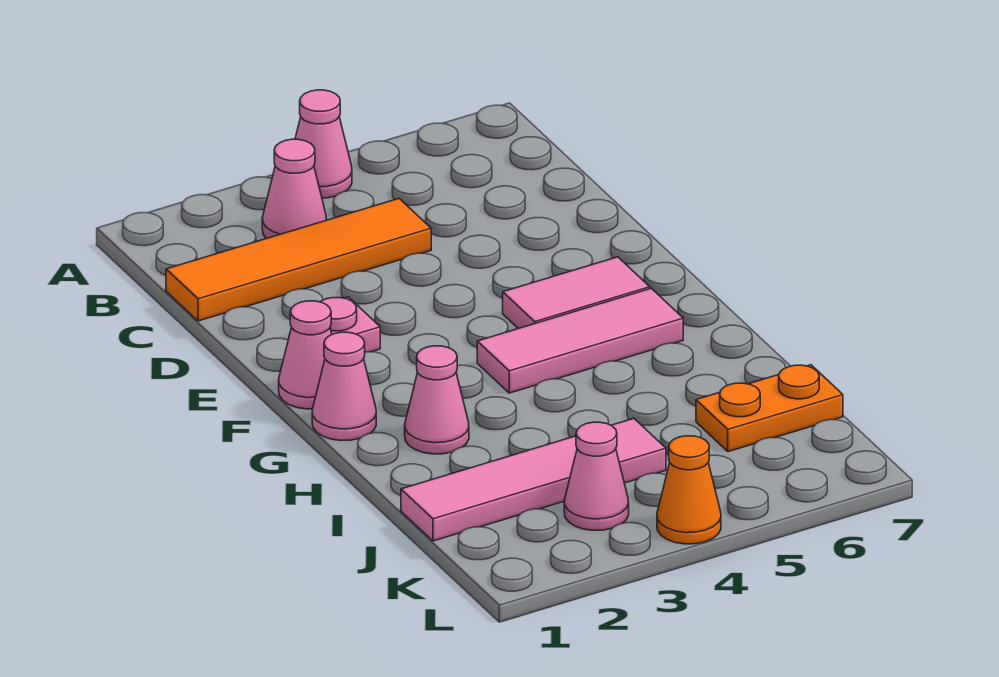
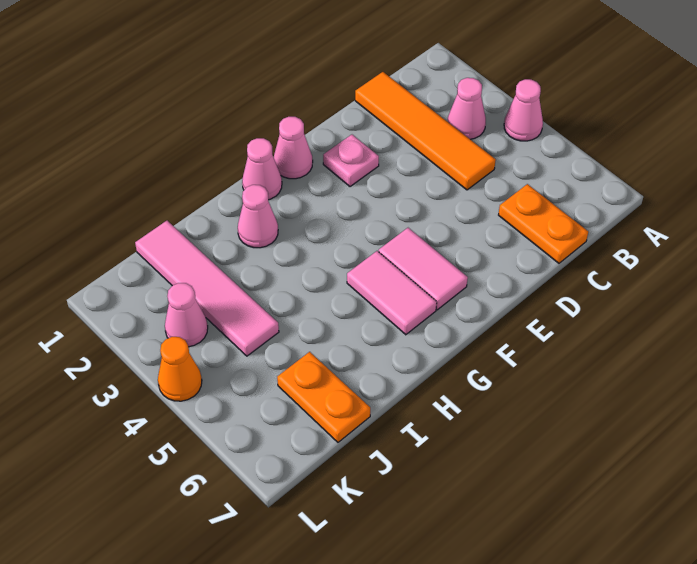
none -> orange 1x2 plate [499,184,588,263]
pink 1x3 tile [477,288,683,393] -> pink 1x2 tile [347,251,437,335]

